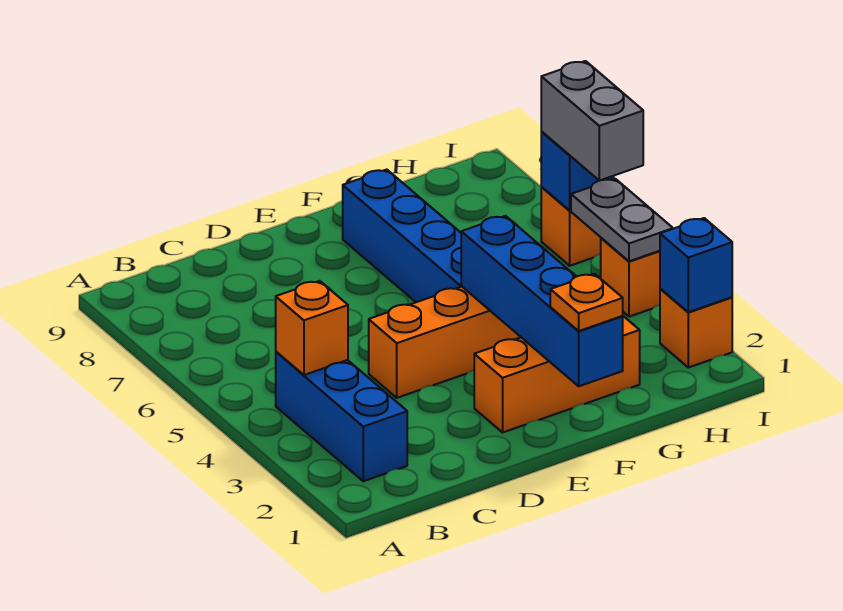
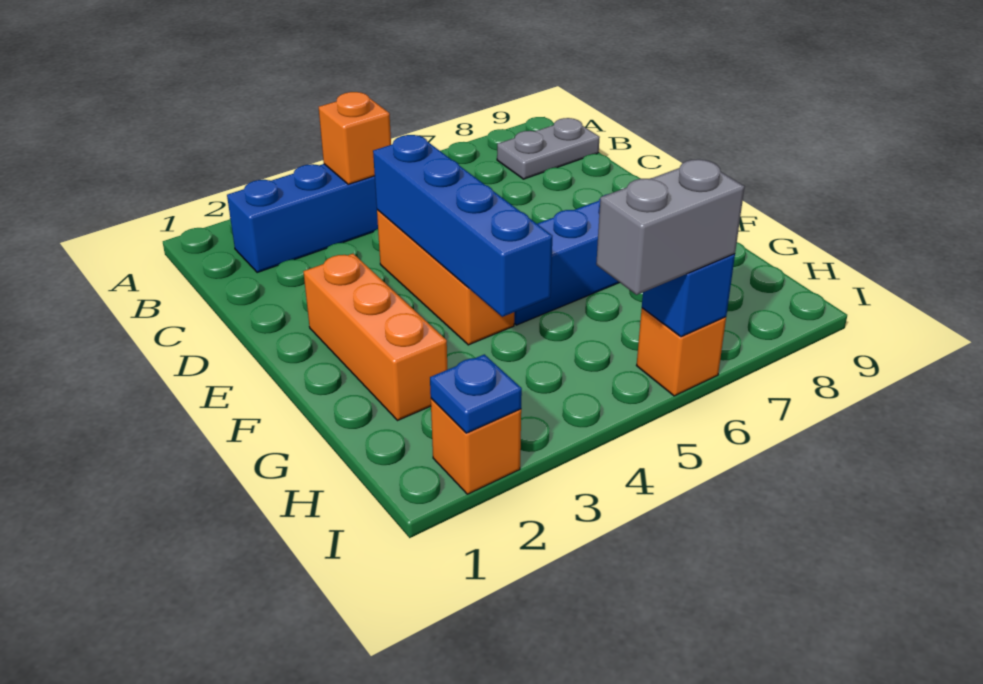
blue 1x4 brick [461,216,623,386] -> blue 1x4 brick turned to [373,135,552,317]
orange 1x1 plate [550,274,623,331] -> none
blue 1x1 brick [660,218,732,312] -> blue 1x1 plate [430,354,522,433]
orange 1x1 brick [601,238,660,317] -> none
grey 1x2 plate [571,179,673,261] -> grey 1x2 plate moved to [497,118,600,179]

